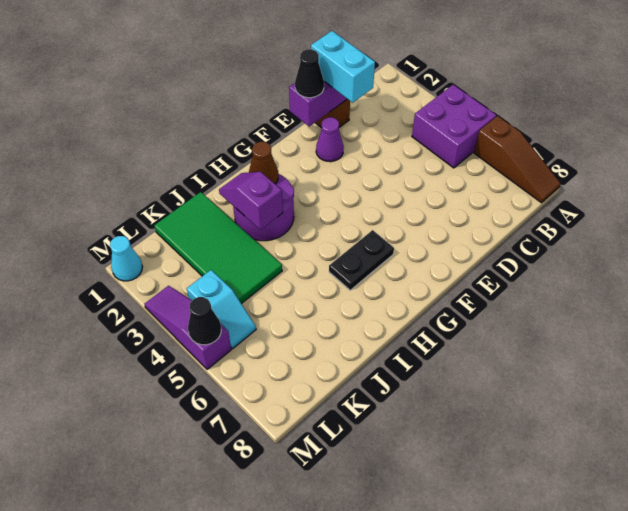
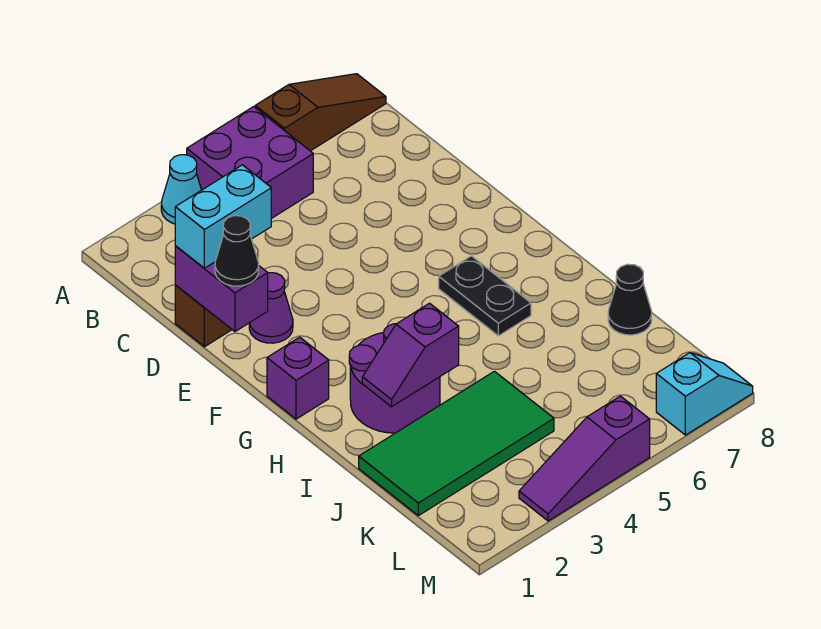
none -> purple 1x1 brick [267,337,329,419]
brown 1x1 cone [249,142,278,184] -> none
cyan 1x2 slope [187,270,256,349] -> cyan 1x2 slope moved to [656,353,753,435]
cyan 1x1 cone [110,236,143,281] -> cyan 1x1 cone moved to [161,155,201,224]
black 1x1 cone [188,297,221,345] -> black 1x1 cone moved to [608,264,652,335]

